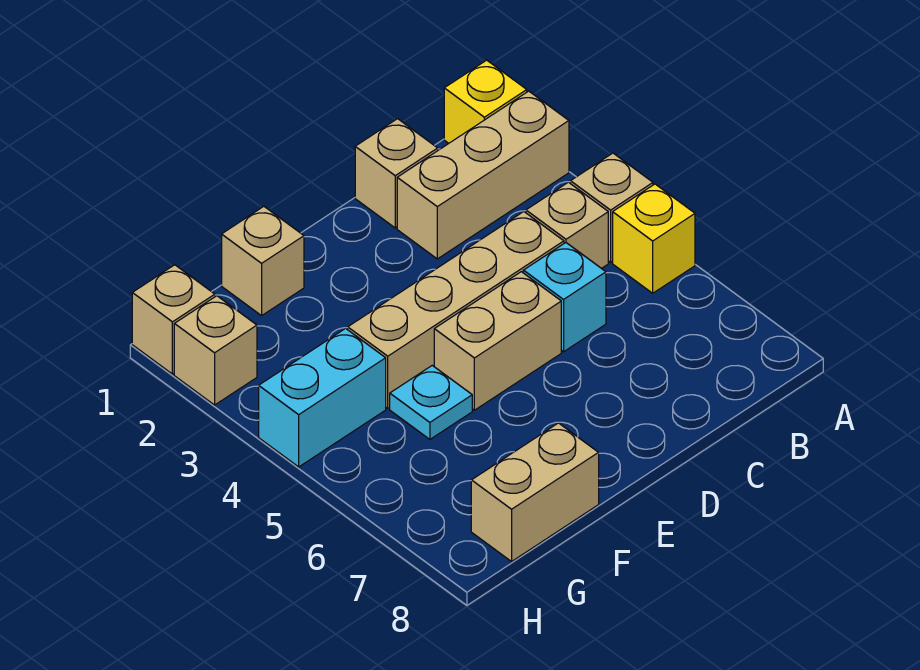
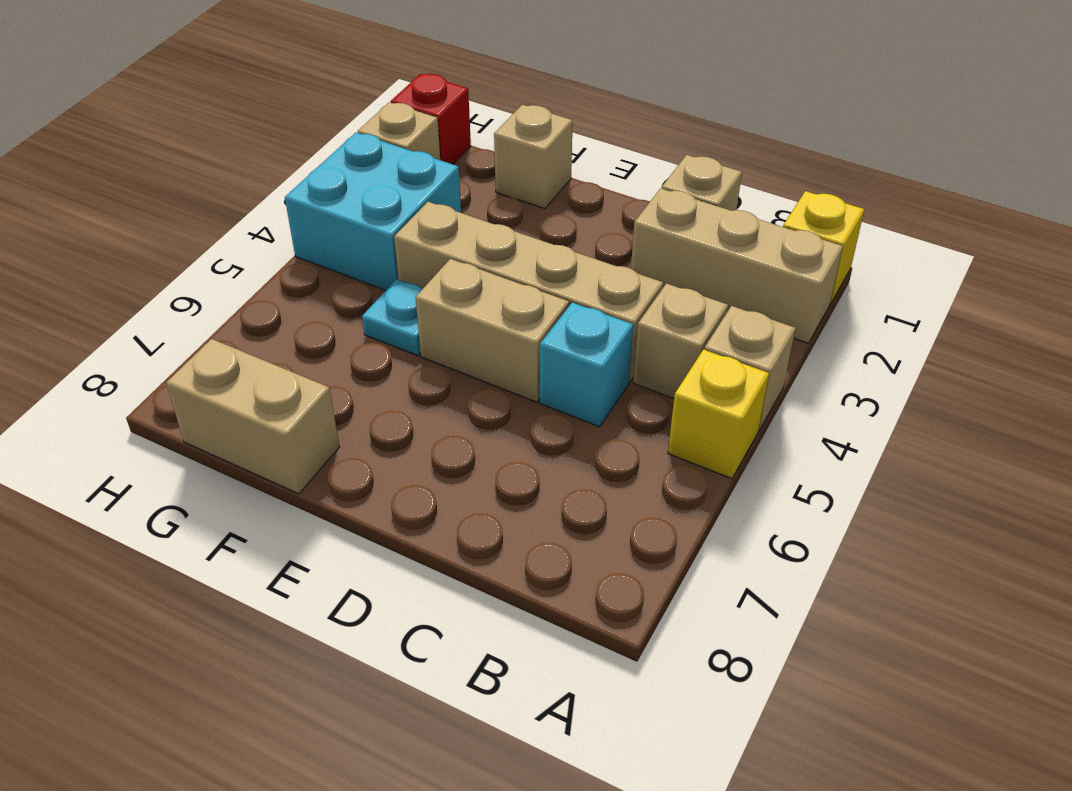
cyan 1x2 brick [259,328,386,467] -> cyan 2x2 brick [285,133,461,290]
tan 1x1 brick [132,265,215,374] -> red 1x1 brick [391,74,471,164]

